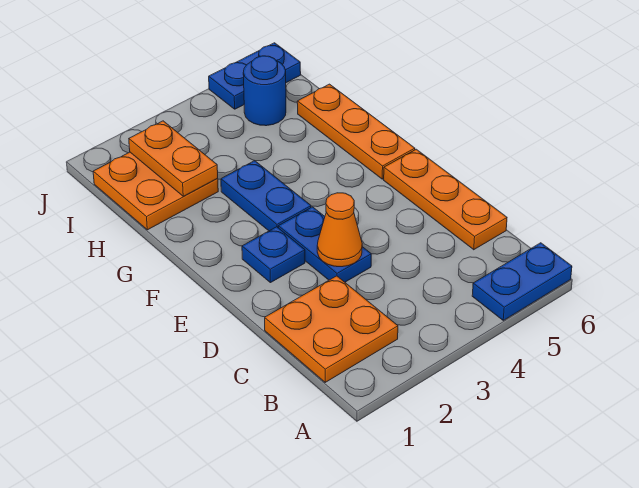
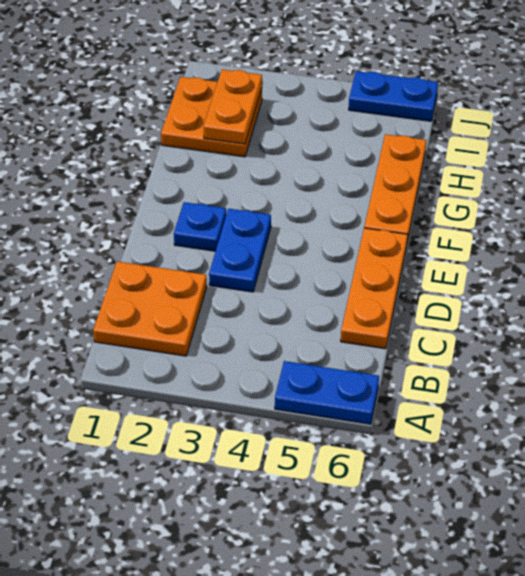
orange 1x1 cone [317,193,362,267] -> none
blue 1x2 plate [221,161,311,231] -> none
blue 1x1 round brick [243,56,286,126] -> none

